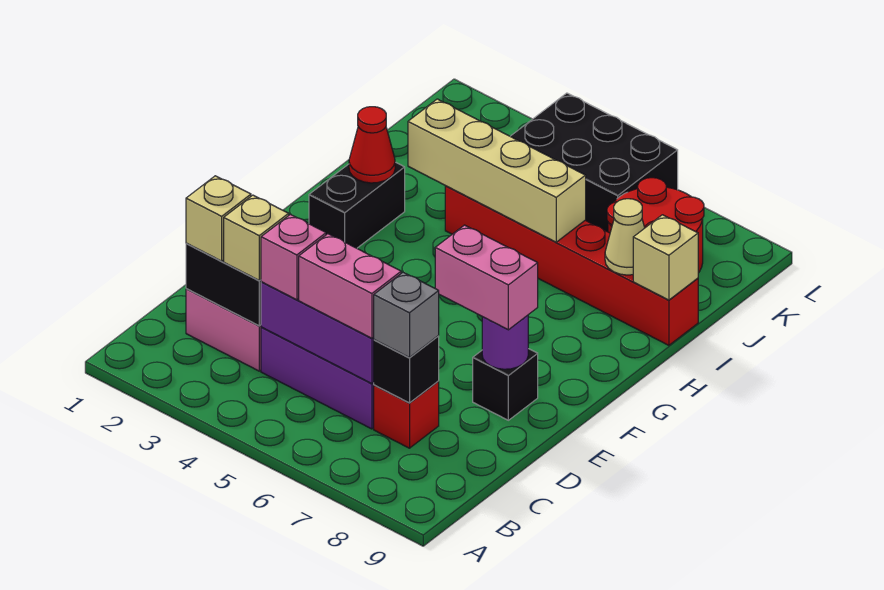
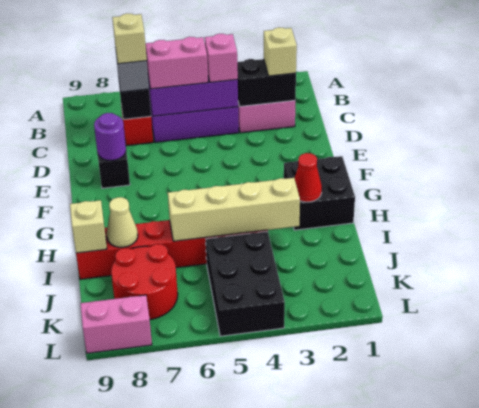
tan 1x1 brick [224,195,289,281] -> tan 1x1 brick moved to [112,13,147,64]
pink 1x2 brick [435,225,538,330] -> pink 1x2 brick moved to [80,295,152,353]
black 1x2 brick [309,162,405,248] -> black 2x2 brick [284,156,355,230]
black 2x3 brick [510,93,678,232] -> black 2x3 brick turned to [206,231,285,336]

